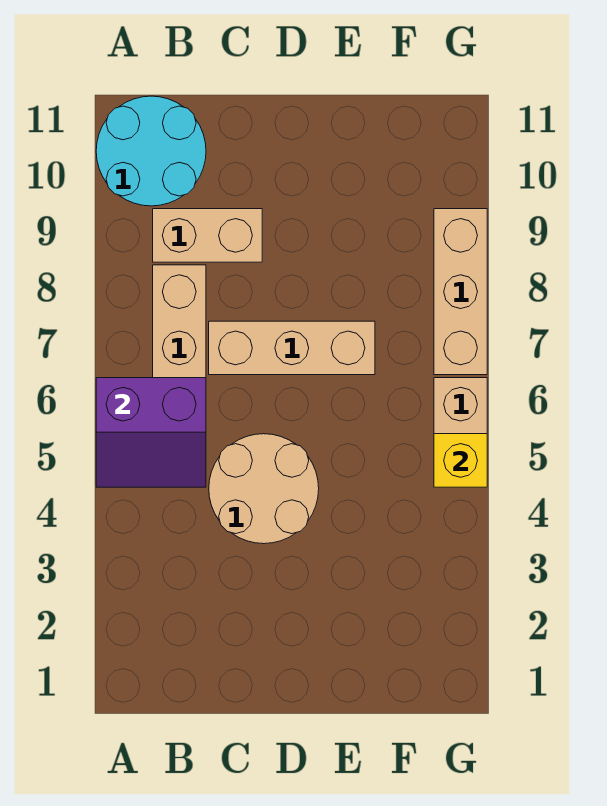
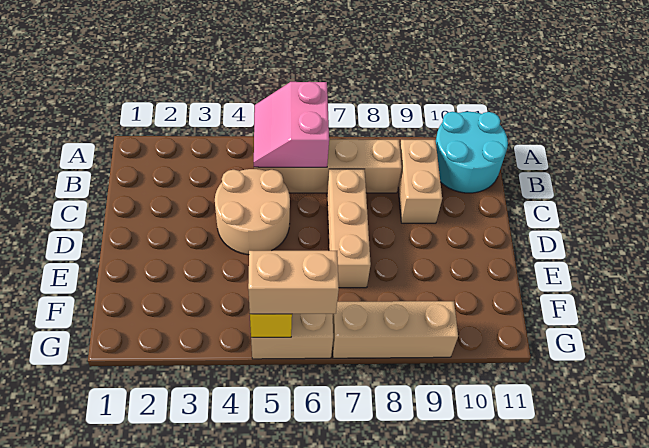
purple 2x2 slope [96,378,206,487] -> pink 2x2 slope [254,82,329,167]
none -> tan 1x2 brick [248,251,339,314]

